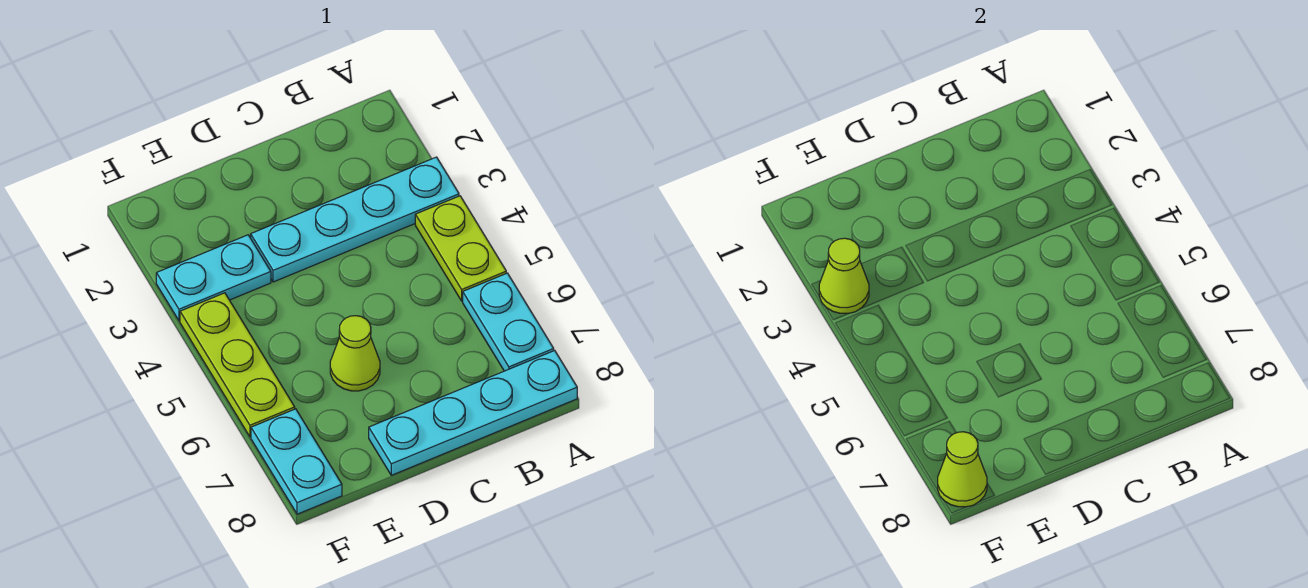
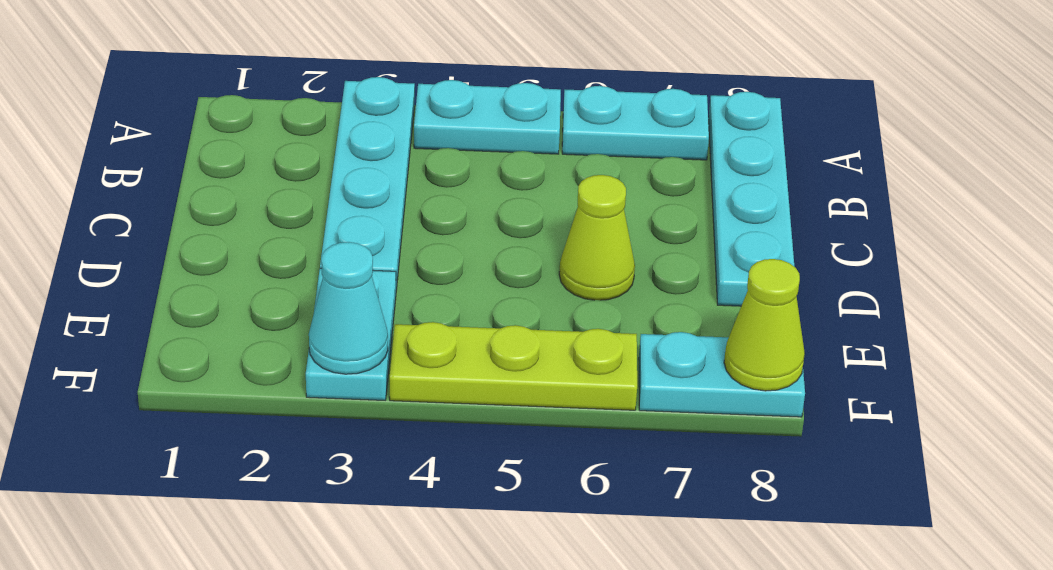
lime 1x2 plate [415,196,506,301] -> cyan 1x2 plate [414,80,561,154]
lime 1x1 cone [819,238,869,313] -> cyan 1x1 cone [309,242,388,374]

